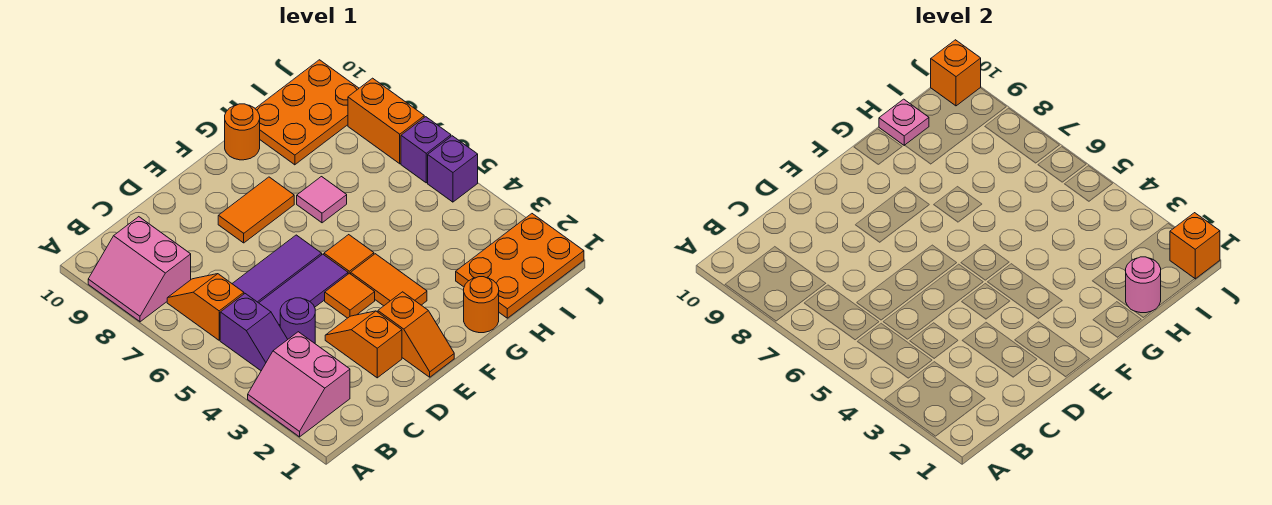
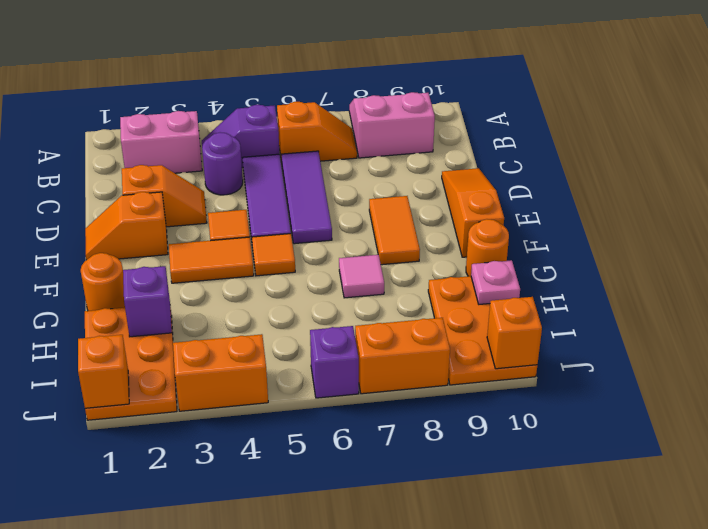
none -> orange 1x3 slope [442,168,504,257]
pink 1x1 round brick [1126,257,1161,313] -> none
none -> orange 1x2 brick [173,334,268,411]
purple 1x1 brick [428,136,478,202] -> purple 1x1 brick moved to [123,266,172,337]

